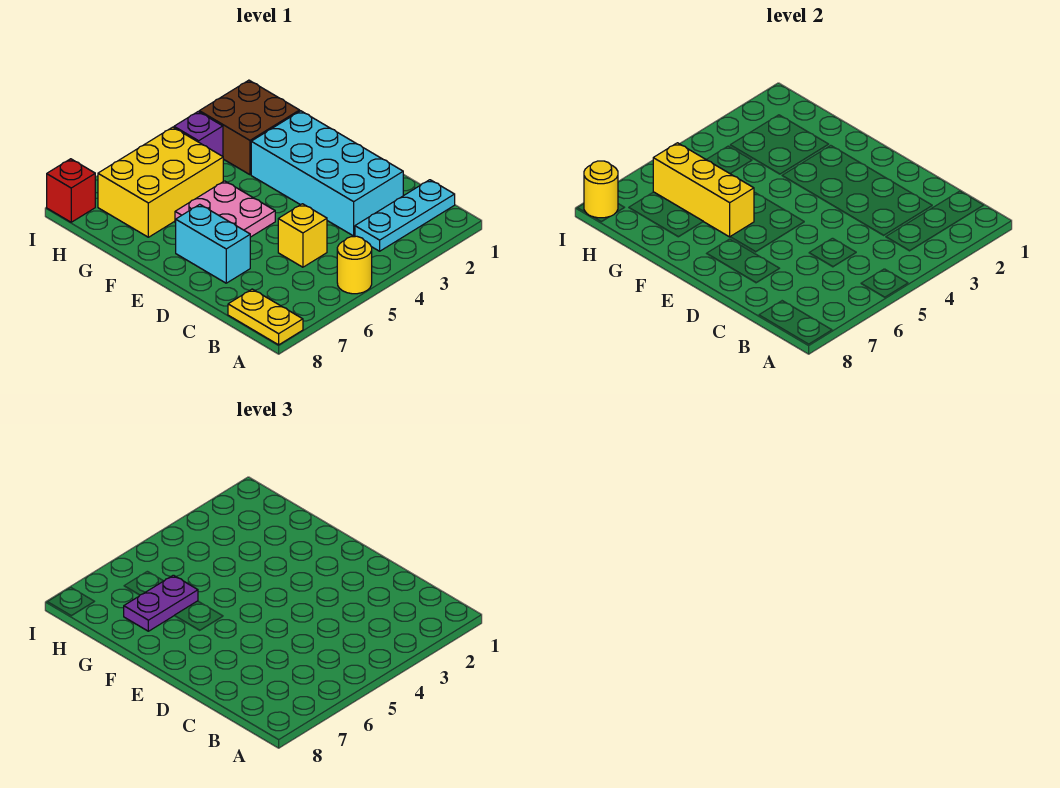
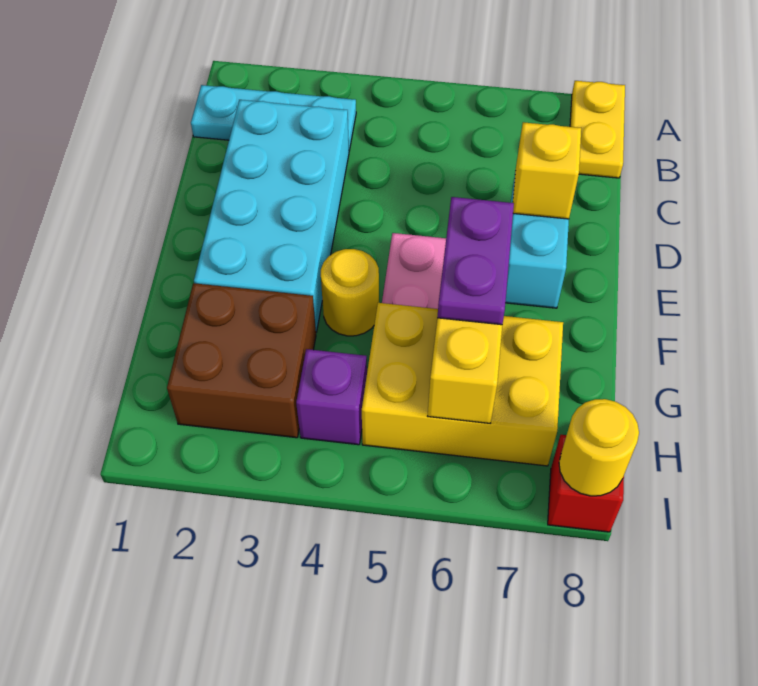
yellow 1x1 round brick [337,236,372,294] -> yellow 1x1 round brick moved to [321,249,379,336]
yellow 1x1 brick [278,204,327,267] -> yellow 1x1 brick moved to [513,122,581,219]
purple 1x2 plate [124,575,198,631] -> purple 1x2 plate turned to [437,197,514,325]

